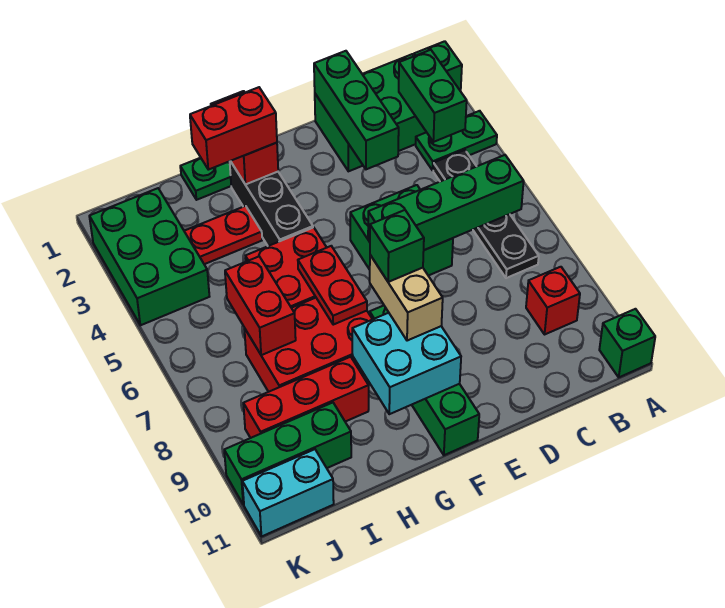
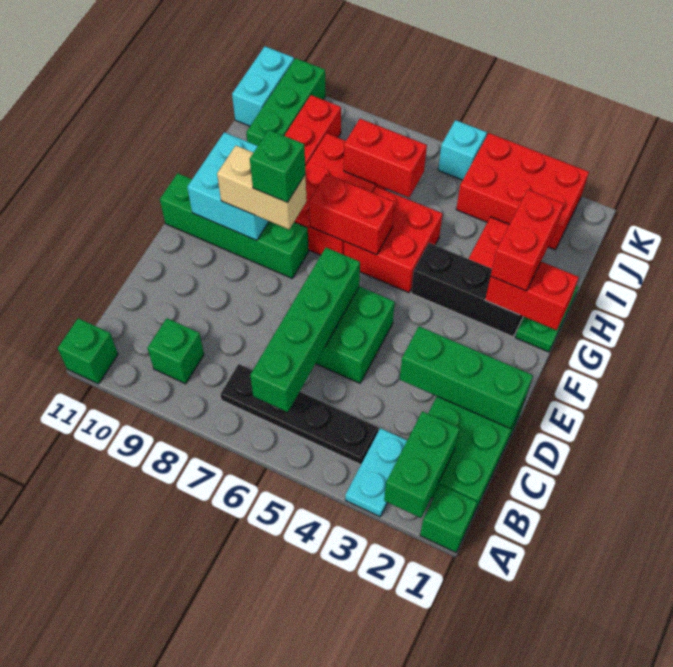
green 1x2 plate [416,111,497,170] -> cyan 1x2 plate [345,428,407,517]
green 1x2 brick [399,50,467,142] -> green 1x2 brick turned to [384,411,460,518]
red 1x1 brick [526,267,580,334] -> green 1x1 brick [147,318,204,384]
red 1x2 plate [298,246,367,325] -> red 1x2 brick [309,174,394,255]
green 2x3 brick [89,188,210,325] -> red 2x3 brick [456,133,589,250]
none -> cyan 1x1 brick [438,120,487,180]

